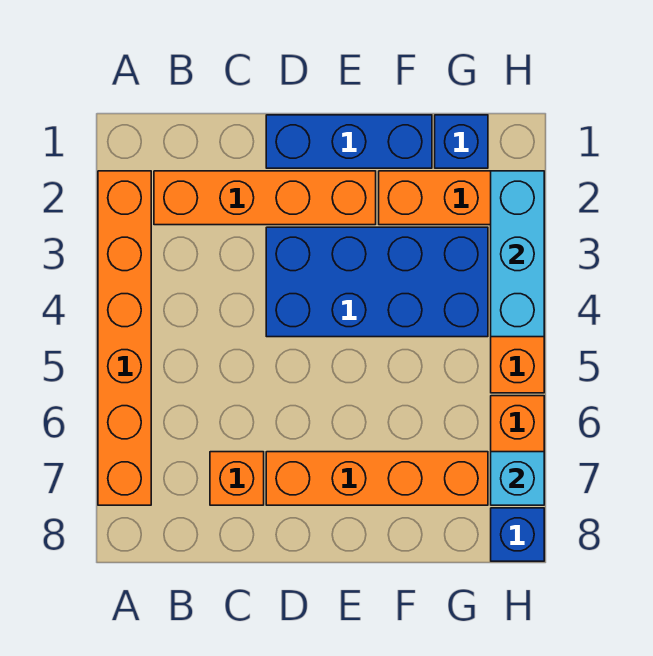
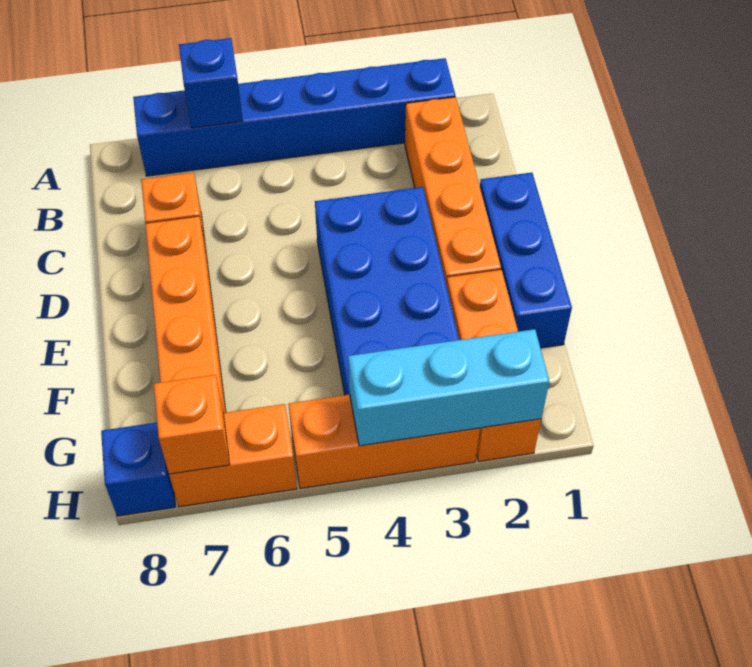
orange 1x6 brick [98,171,151,505] -> blue 1x6 brick [133,58,455,176]
blue 1x1 brick [435,115,488,168] -> blue 1x1 brick moved to [179,38,243,128]
cyan 1x1 brick [491,452,544,505] -> orange 1x1 brick [154,375,230,474]

